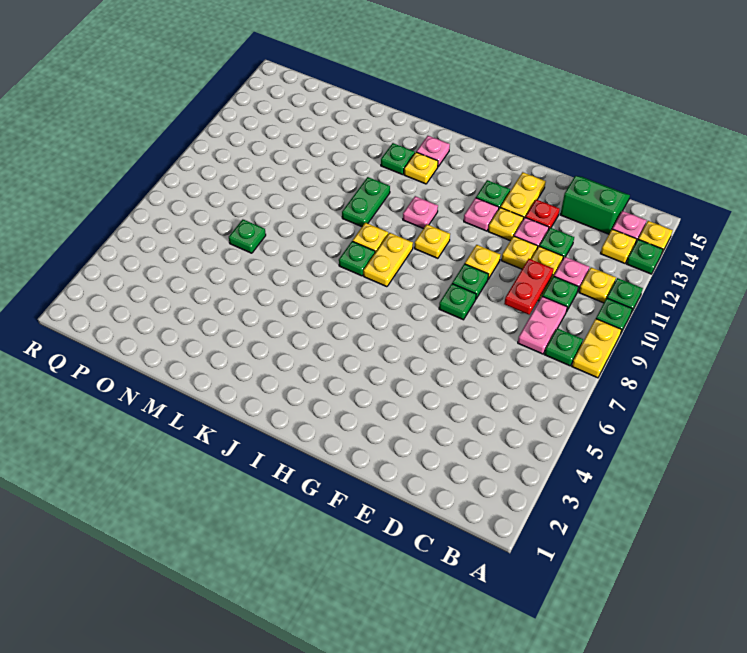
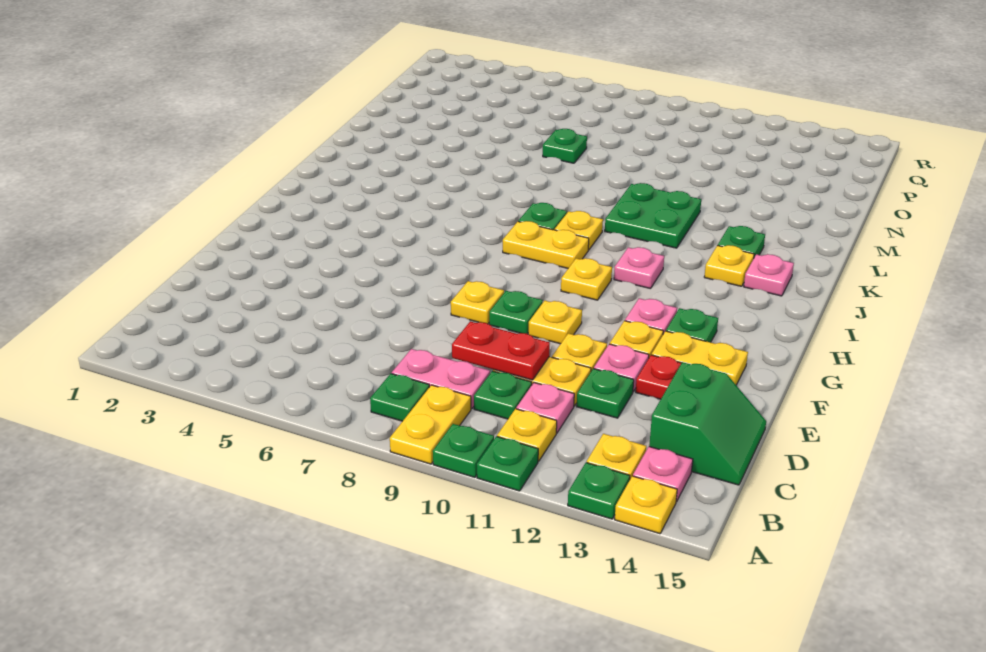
yellow 1x2 plate [572,319,621,378] -> yellow 1x2 plate turned to [390,385,471,464]
green 1x1 plate [439,284,476,320] -> yellow 1x1 plate [451,281,504,324]
green 1x2 plate [342,177,390,227] -> green 2x2 plate [605,183,701,248]

